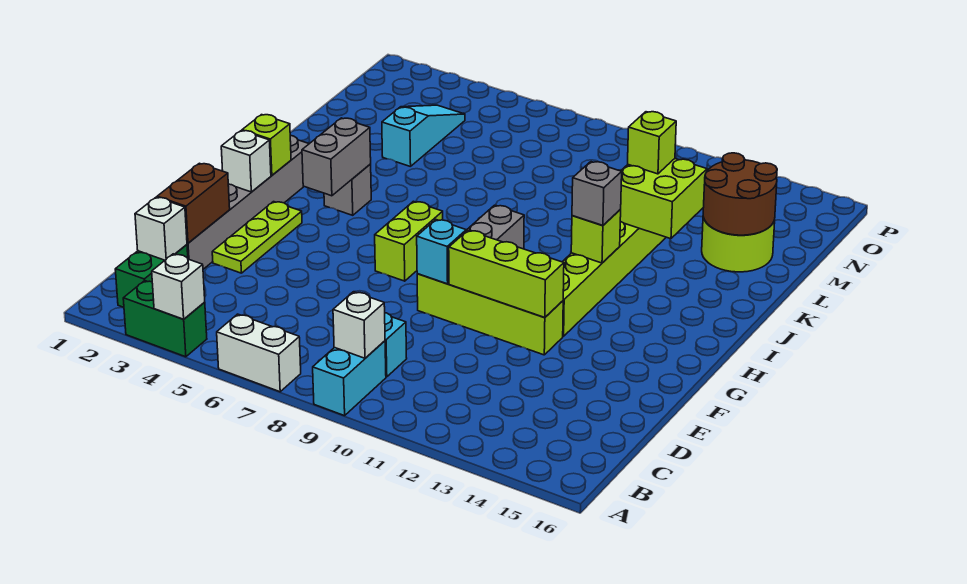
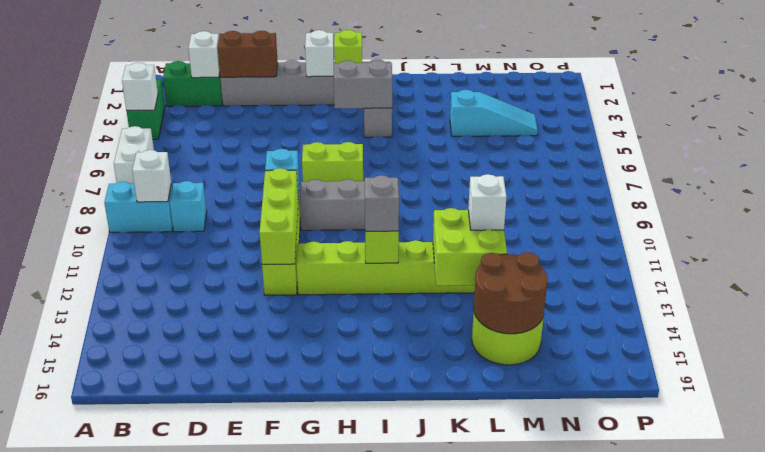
lime 1x3 plate [212,202,302,273] -> none
lime 1x1 brick [628,112,676,174] -> white 1x1 brick [468,174,507,230]

